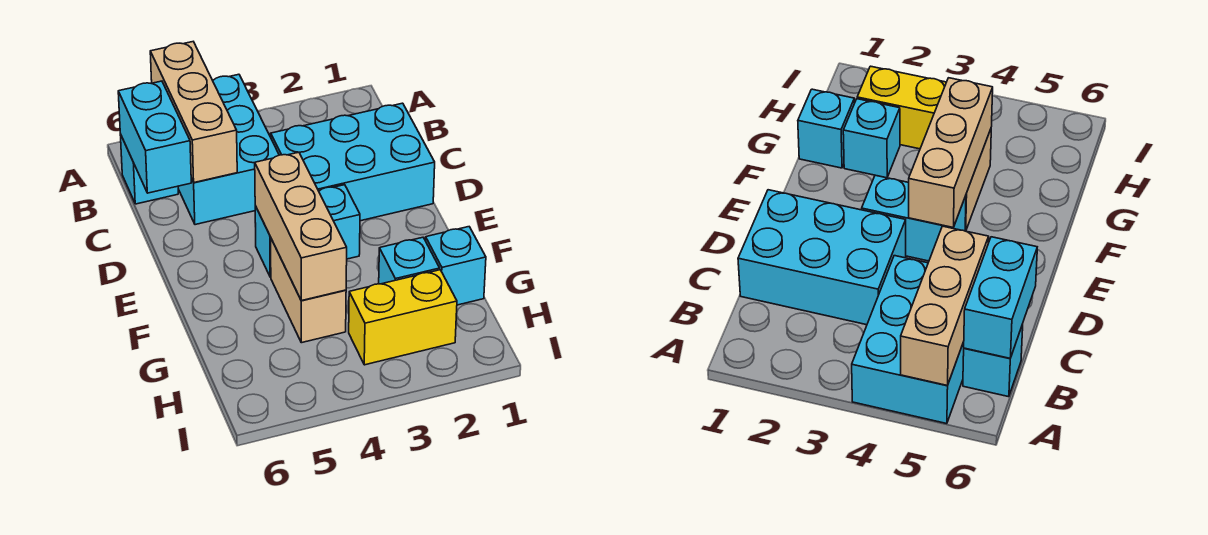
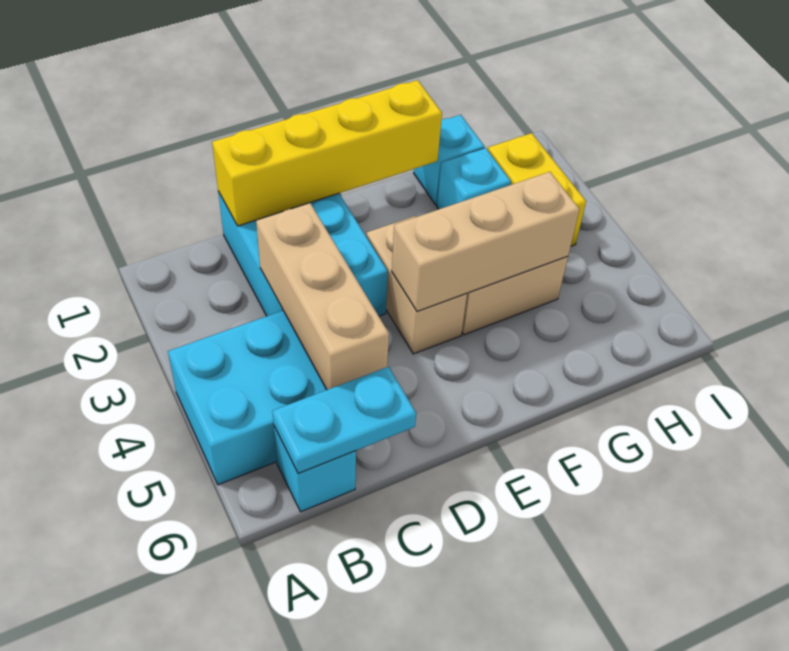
tan 1x3 brick [150,42,237,182] -> tan 1x3 brick turned to [256,203,389,390]
cyan 1x2 brick [118,81,191,193] -> cyan 1x2 plate [272,367,416,473]
none -> yellow 1x4 brick [212,80,442,226]
cyan 1x2 brick [255,185,360,277] -> tan 1x2 brick [366,216,467,354]

